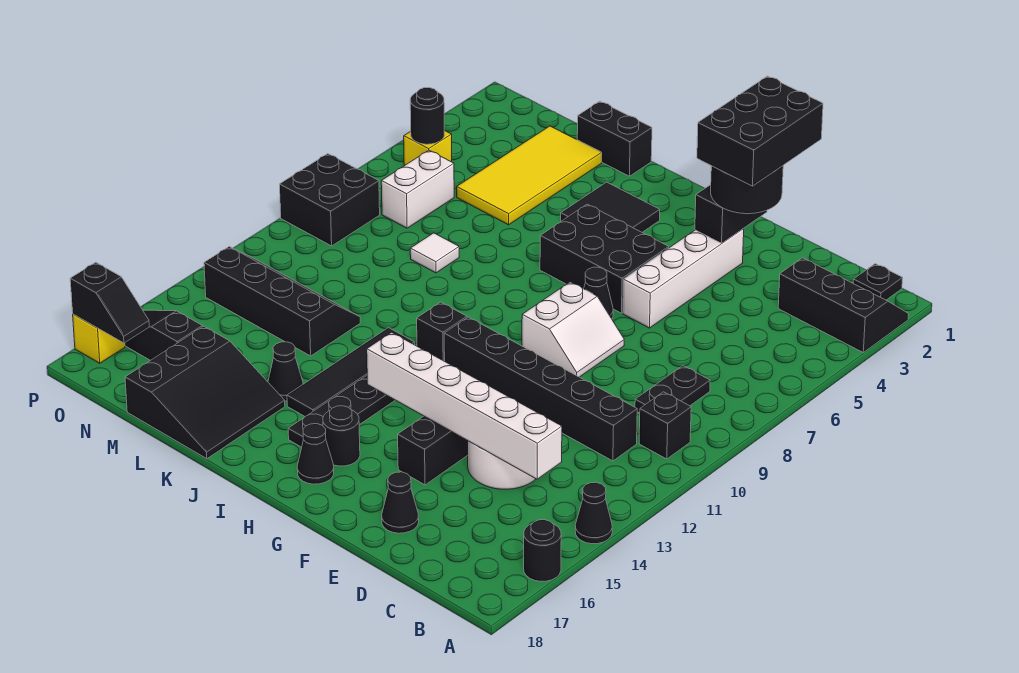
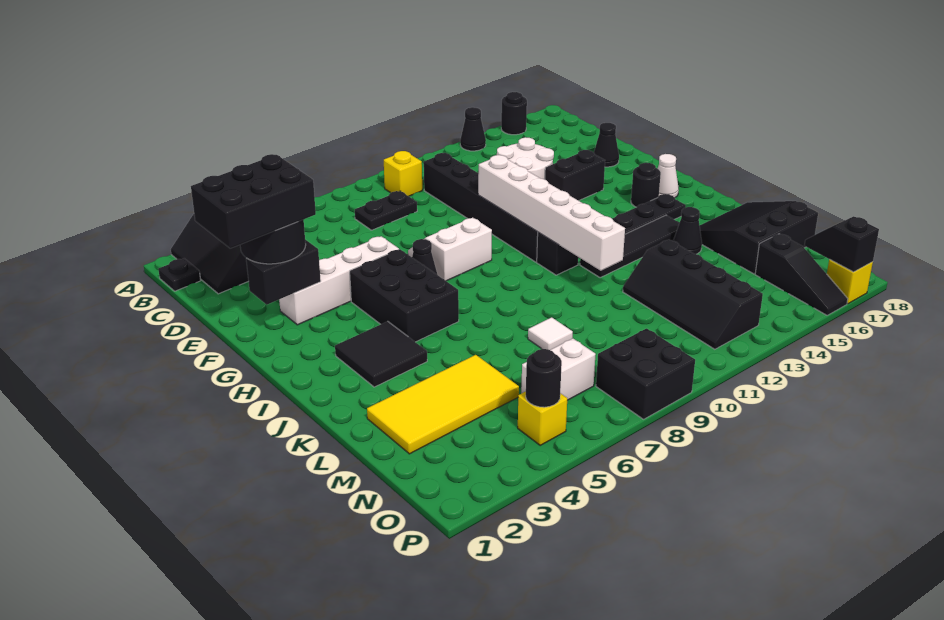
black 1x1 brick [639,392,691,459] -> yellow 1x1 brick [384,151,422,196]
white 1x6 brick [367,332,562,479] -> white 1x6 brick moved to [478,155,625,271]
black 1x1 cone [297,424,334,484] -> white 1x1 cone [658,154,679,198]
black 1x2 brick [577,101,652,176] -> none

